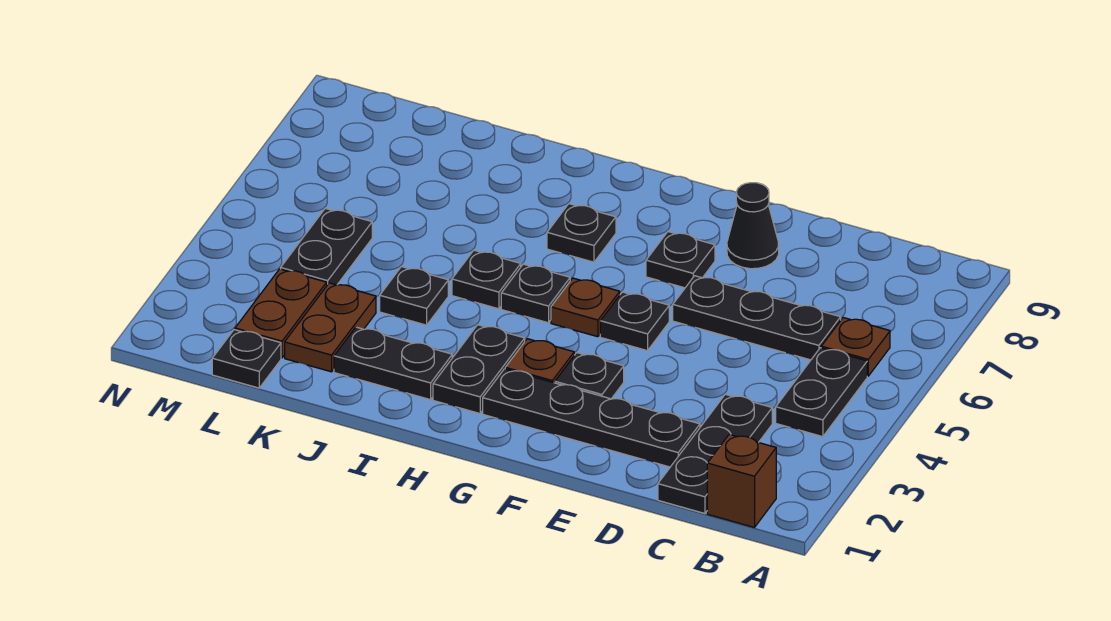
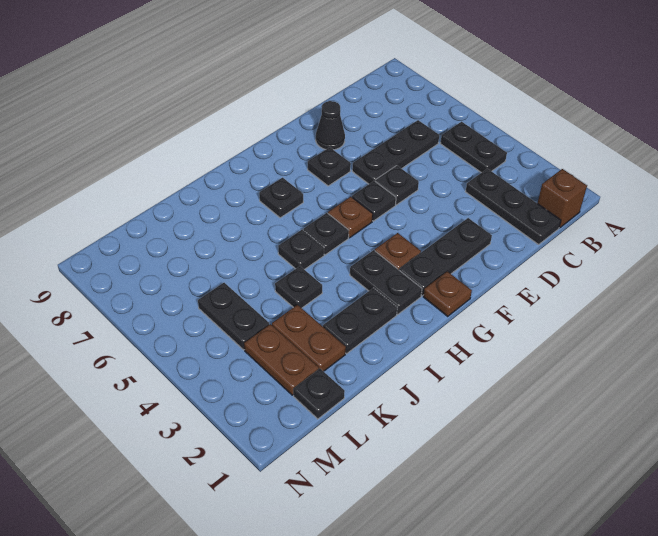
brown 1x1 plate [821,318,890,376] -> brown 1x1 plate moved to [423,271,472,316]
black 1x4 plate [483,369,700,467] -> black 1x3 plate [399,218,492,296]
black 1x1 plate [555,353,624,399] -> black 1x1 plate moved to [375,166,419,205]

